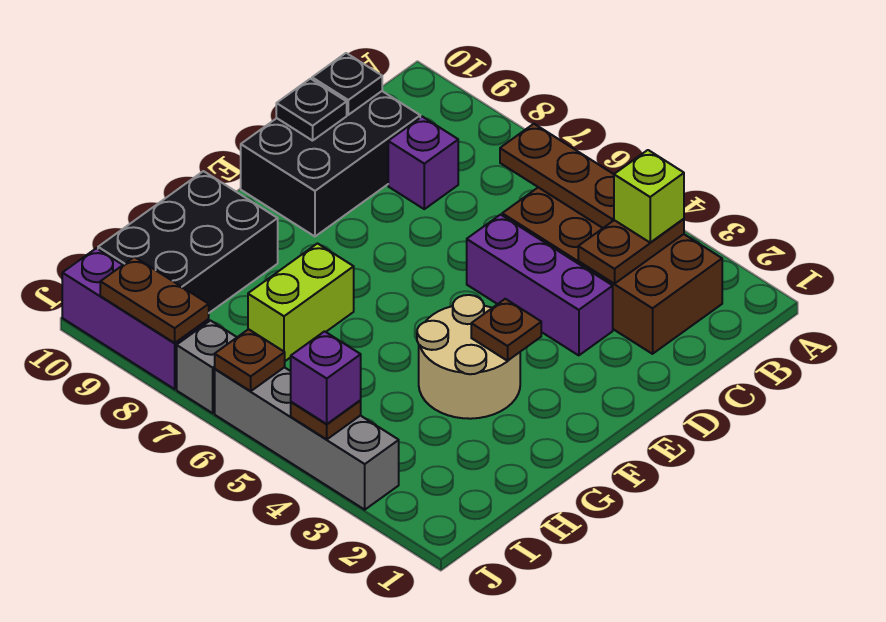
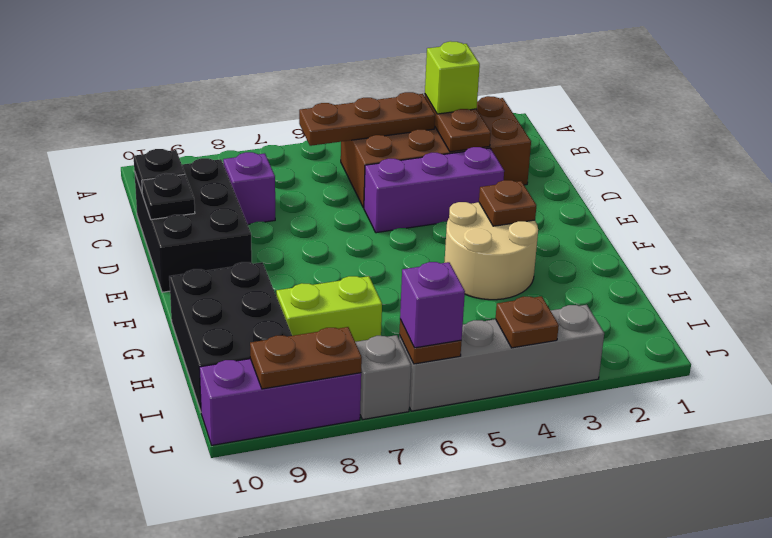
lime 1x2 brick [248,244,354,361] -> lime 1x2 brick turned to [276,276,382,342]
purple 1x1 brick [291,331,361,424] -> purple 1x1 brick moved to [400,262,465,348]

